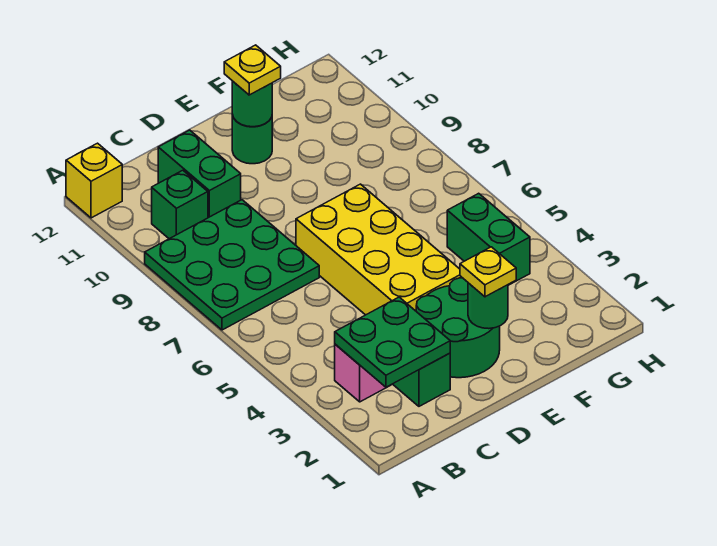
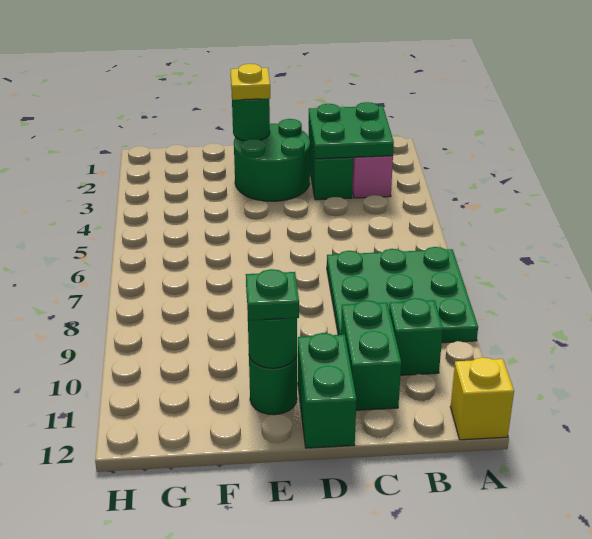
yellow 2x4 brick [296,184,462,315] -> none
yellow 1x1 plate [224,45,281,95] -> green 1x1 plate [246,269,299,320]
green 1x2 brick [447,193,530,285] -> green 1x2 brick moved to [298,333,356,448]

